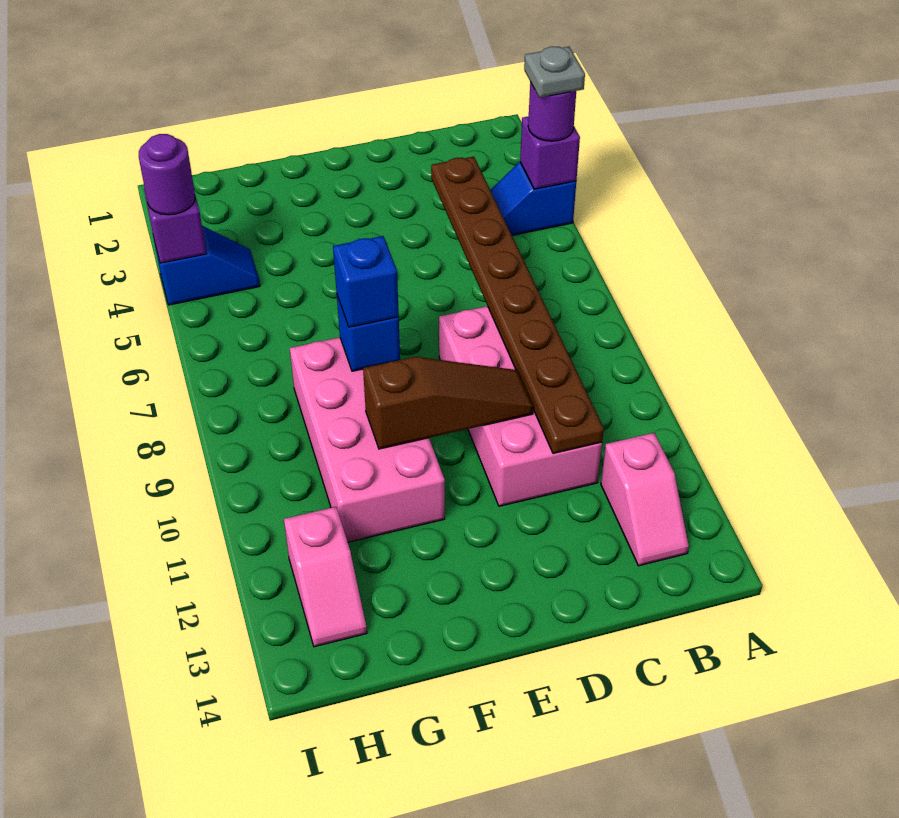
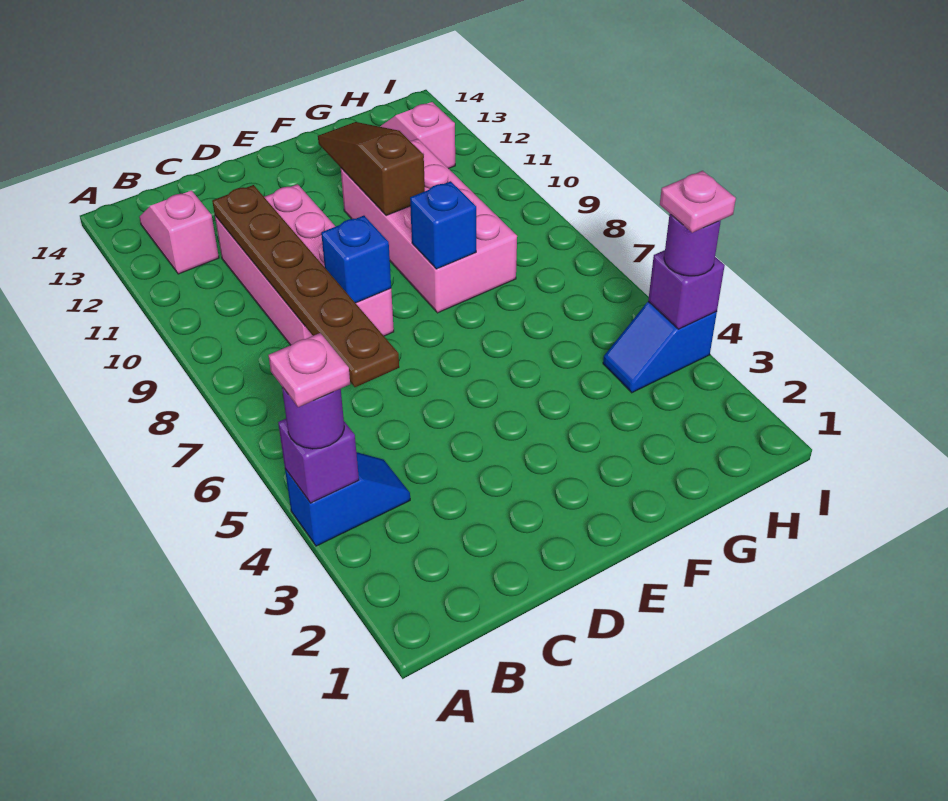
grey 1x1 plate [524,47,585,98] -> pink 1x1 plate [268,333,350,407]
brown 1x8 plate [431,157,604,453] -> brown 1x6 plate [212,185,399,387]
brown 1x3 slope [363,357,533,449] -> brown 1x3 slope turned to [318,122,425,216]
blue 1x1 brick [333,236,399,327] -> blue 1x1 brick moved to [321,216,391,303]
none -> pink 1x1 plate [660,171,736,233]

